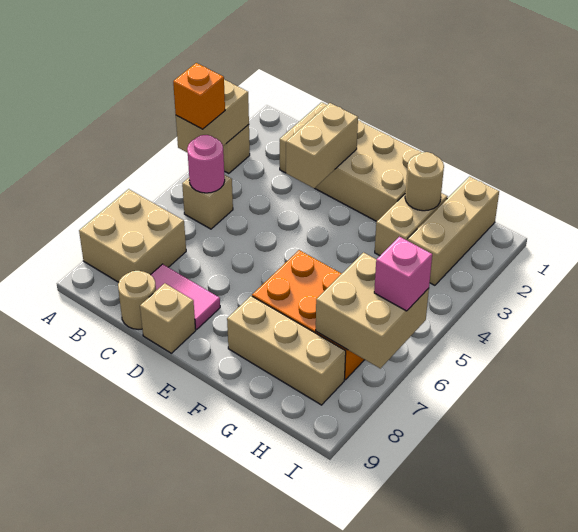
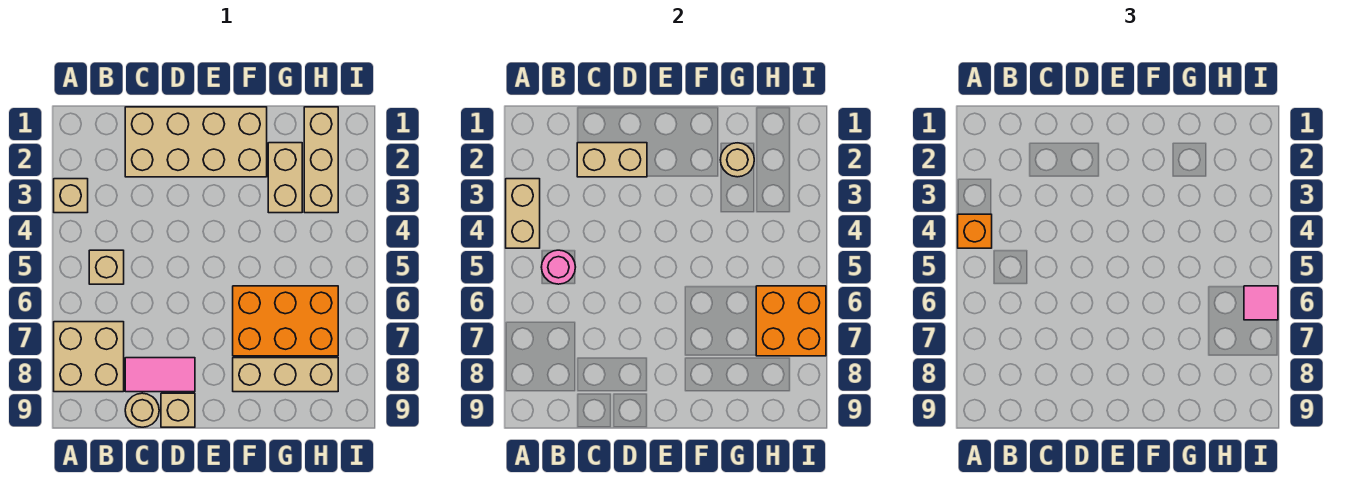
tan 1x2 brick [286,103,358,188] -> tan 1x2 brick turned to [577,143,647,177]
tan 2x2 brick [316,253,429,368] -> orange 2x2 brick [756,286,826,356]
pink 1x1 brick [374,237,432,311] -> pink 1x1 tile [1244,286,1278,320]

